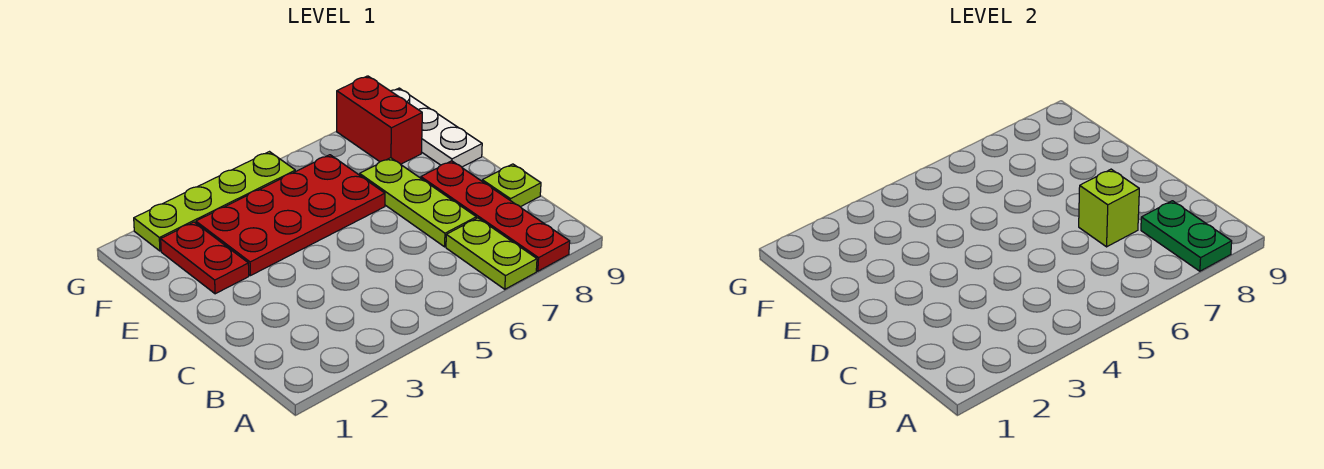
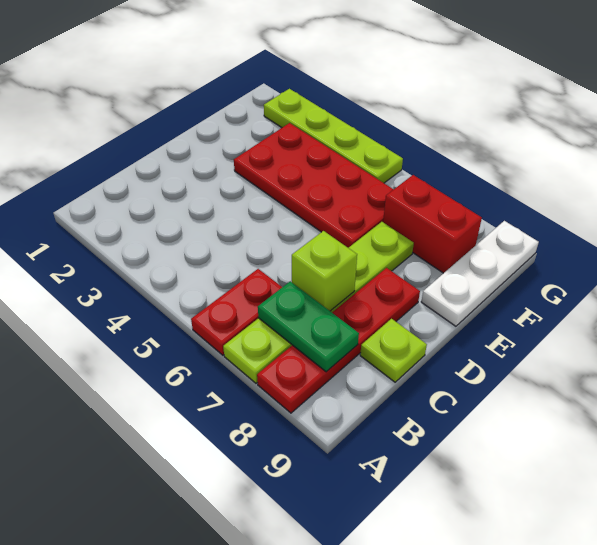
green 1x2 plate [1141,201,1232,271] -> green 1x2 plate turned to [258,281,359,372]
red 1x2 plate [161,222,249,294] -> red 1x2 plate moved to [191,269,282,355]
red 1x2 brick [337,76,422,164] -> red 1x2 brick turned to [383,175,482,273]

